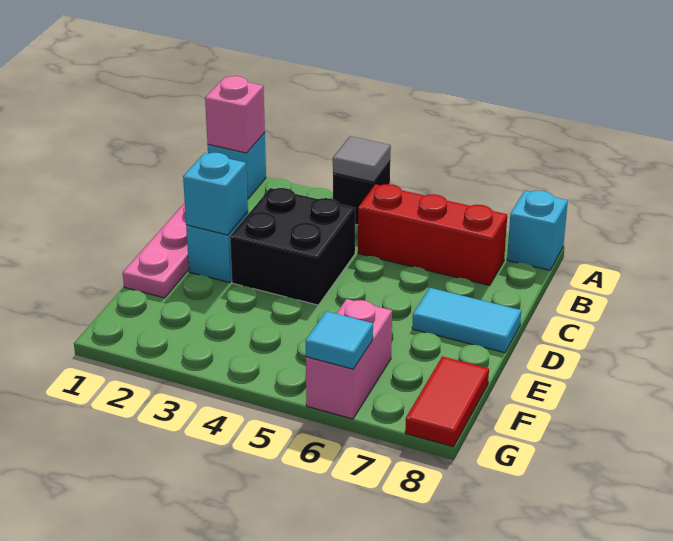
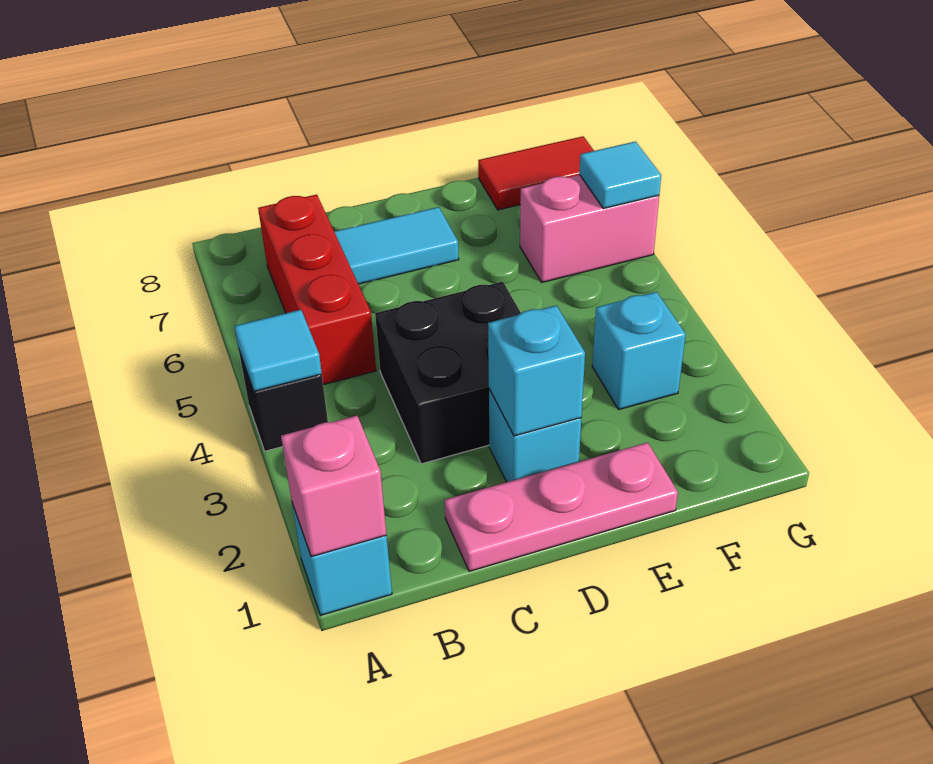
grey 1x1 tile [333,136,391,182] -> cyan 1x1 tile [234,310,322,391]
cyan 1x1 brick [507,190,568,270] -> cyan 1x1 brick moved to [592,292,686,410]
cyan 1x2 tile [412,288,521,353] -> cyan 1x2 tile turned to [334,207,459,284]

